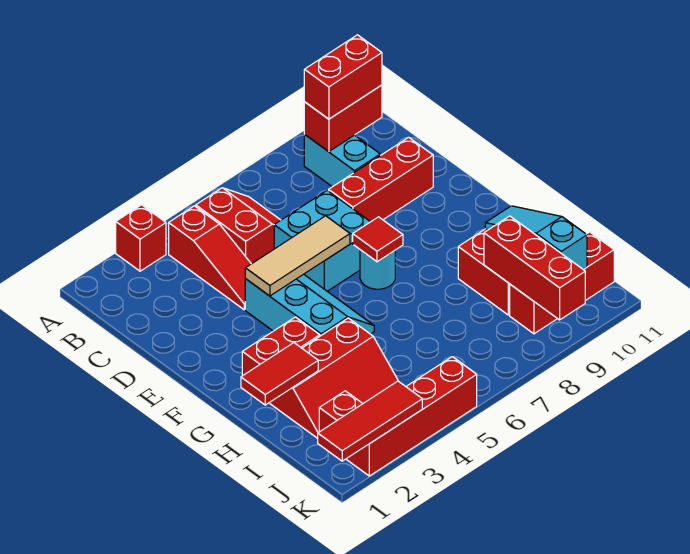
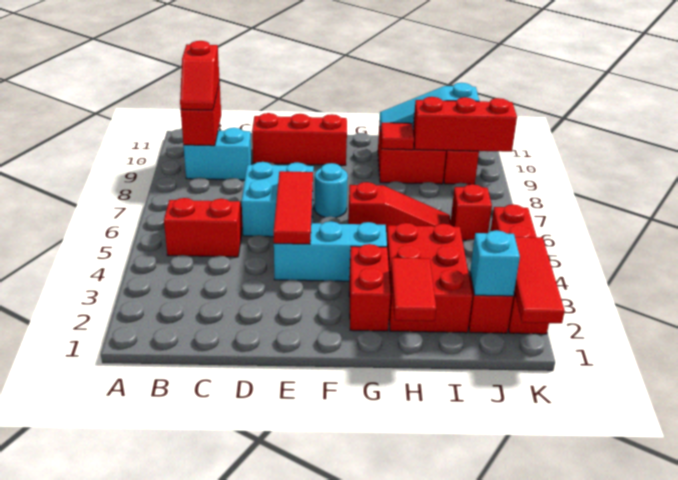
red 1x1 brick [116,205,166,271] -> red 1x1 brick moved to [451,184,492,240]
red 1x3 slope [169,206,251,310] -> red 1x3 slope moved to [348,182,451,236]
red 1x2 brick [304,35,382,119] -> red 1x2 slope [180,41,220,110]
red 1x3 brick [329,137,433,222] -> red 1x3 brick turned to [252,113,347,165]
tan 1x3 tile [245,216,350,296] -> red 1x3 tile [274,171,313,244]
red 1x1 tile [353,217,403,262] -> red 1x1 tile moved to [381,123,414,150]
red 2x3 slope [269,318,398,438] -> red 2x3 brick [387,223,472,333]
none -> cyan 1x1 brick [470,230,520,296]

